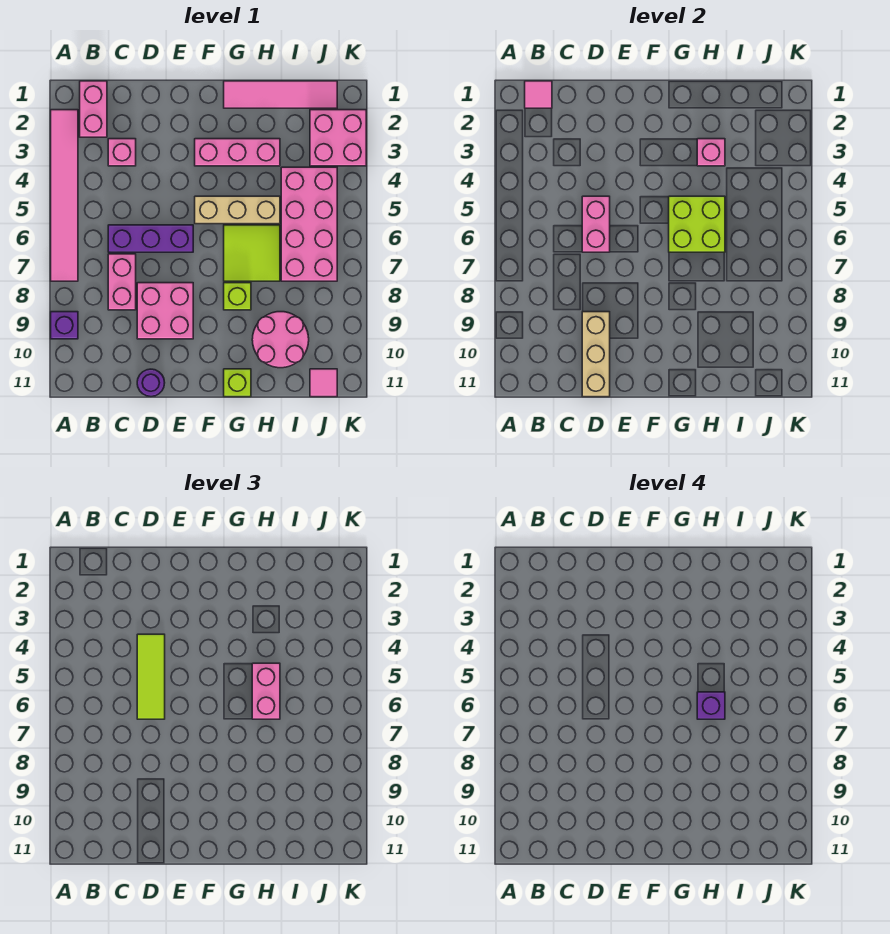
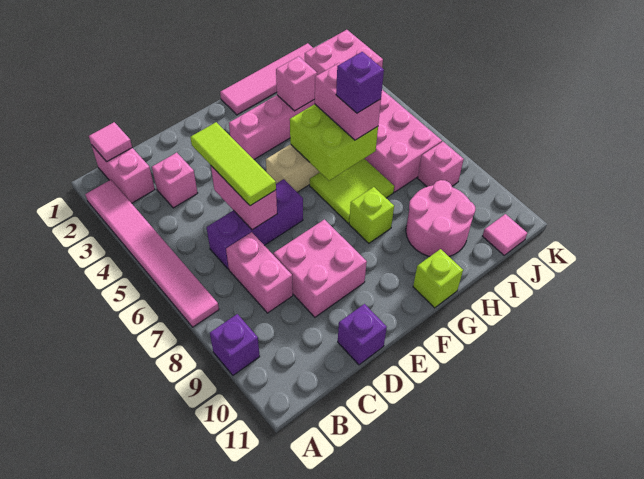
tan 1x3 brick [582,312,610,397] -> none
purple 1x1 round brick [137,369,165,396] -> purple 1x1 brick [338,304,387,365]
none -> pink 1x1 brick [418,142,464,187]

